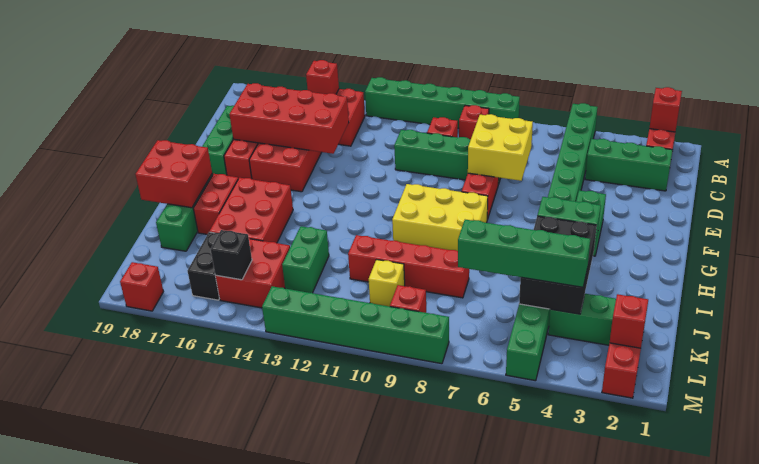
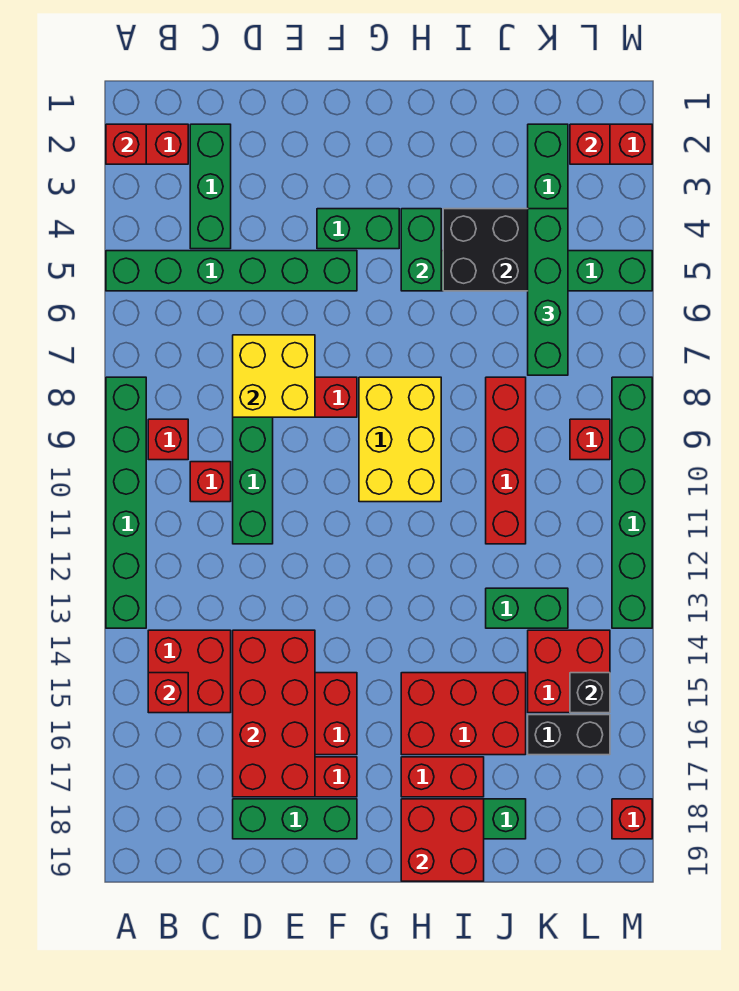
yellow 1x1 brick [369,260,405,307] -> none

